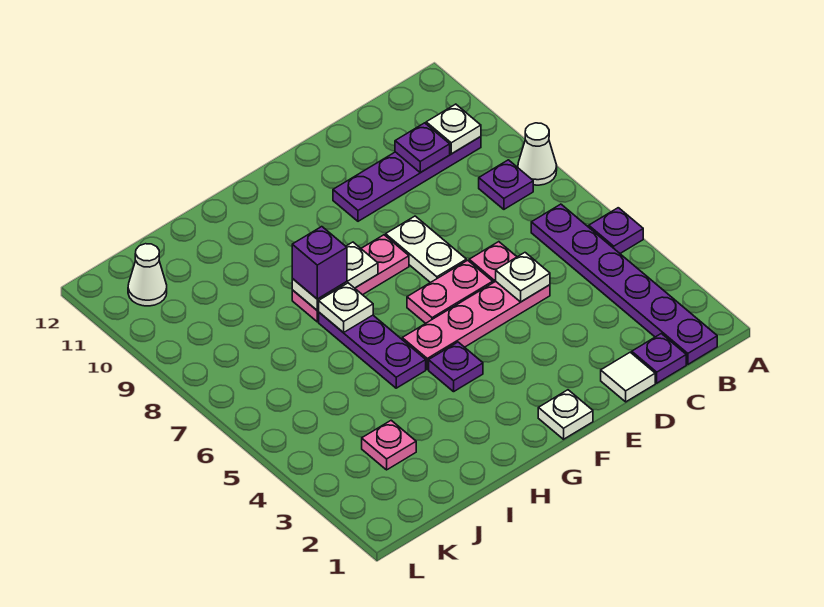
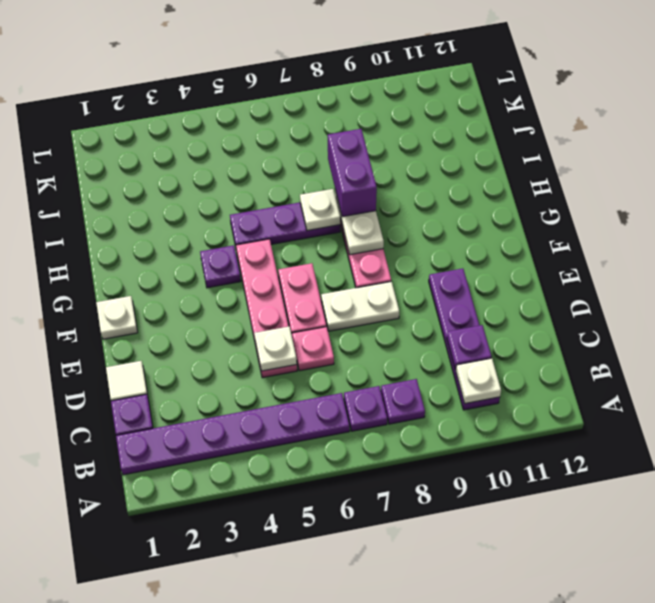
purple 1x1 plate [589,208,643,253] -> purple 1x1 plate moved to [344,386,387,431]
white 1x1 cone [518,123,557,185] -> none
purple 1x1 brick [292,227,347,299] -> purple 1x2 brick [328,129,377,217]
pink 1x1 plate [362,420,416,470] -> none
white 1x1 cone [128,244,167,306] -> none

